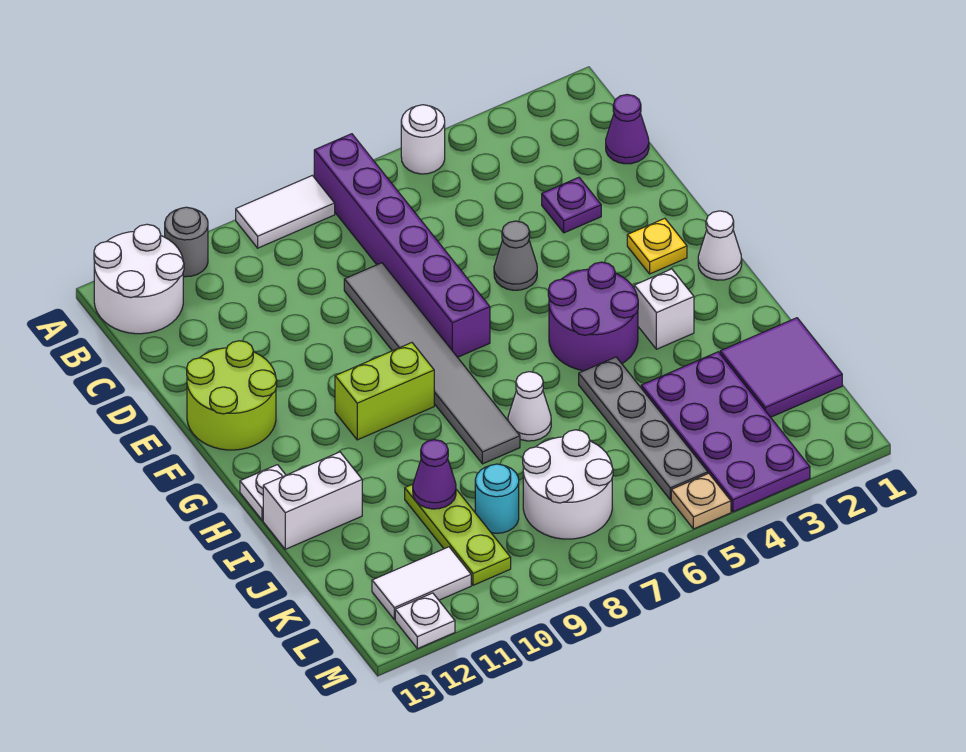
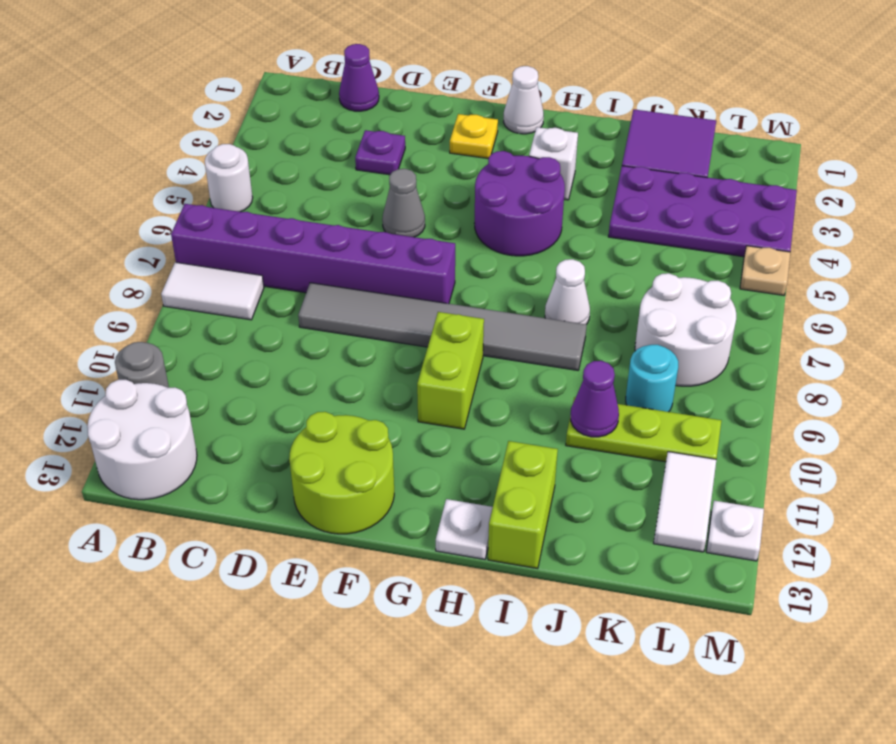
white 1x2 tile [236,175,335,248] -> white 1x2 tile turned to [161,262,264,320]
grey 1x4 plate [579,357,708,500] -> none
white 1x2 brick [263,452,362,549] -> lime 1x2 brick [488,441,558,569]

